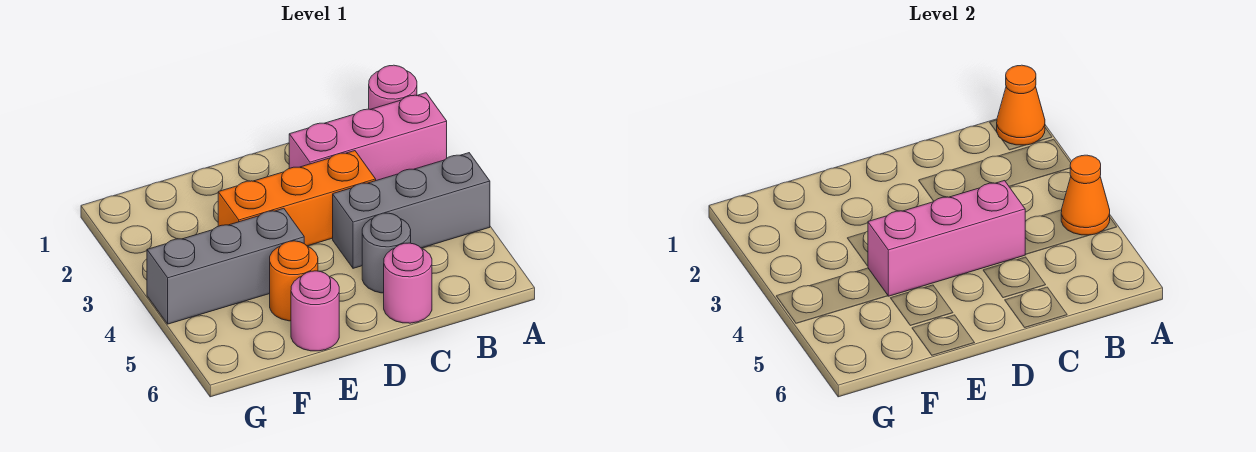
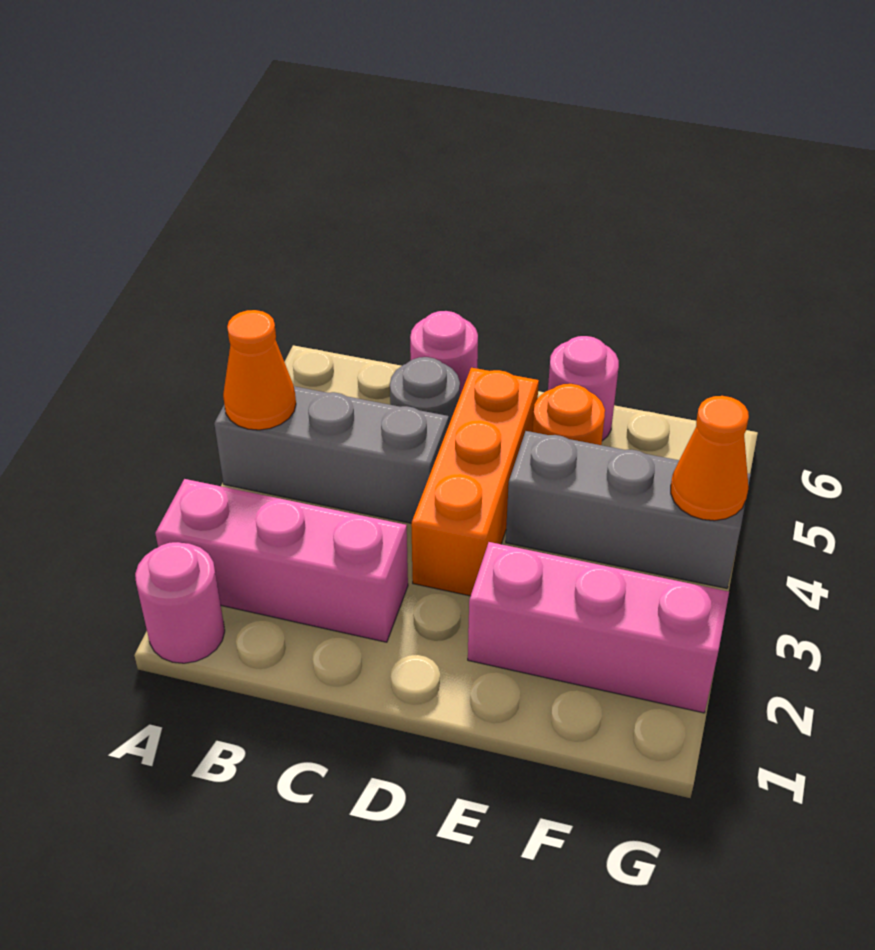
orange 1x1 cone [997,65,1045,145] -> orange 1x1 cone moved to [671,396,749,521]
orange 1x3 brick [218,151,376,246] -> orange 1x3 brick turned to [411,368,539,596]
pink 1x3 brick [868,181,1025,296] -> pink 1x3 brick moved to [468,542,729,713]

